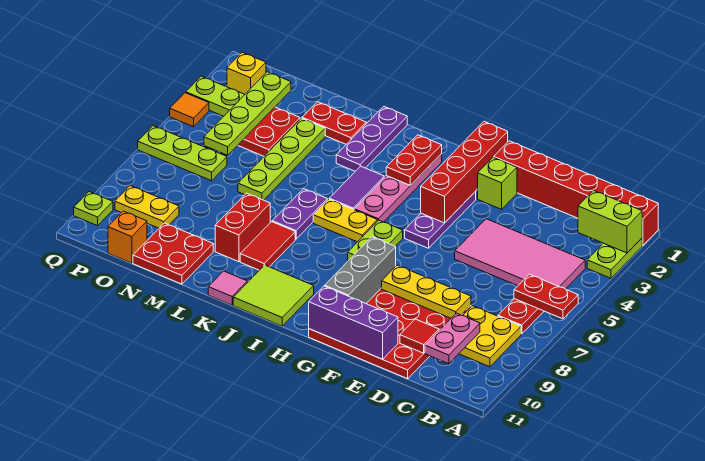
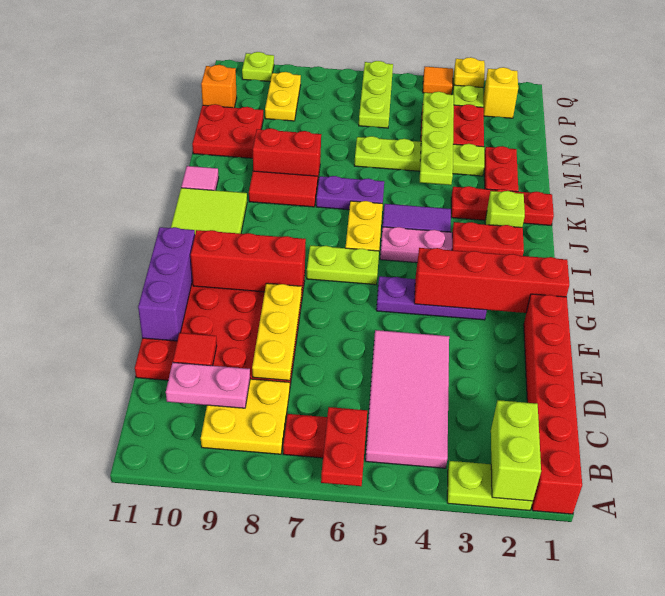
lime 1x1 brick [478,157,517,209] -> lime 1x1 brick moved to [485,191,525,227]
grey 1x3 brick [325,237,396,303] -> red 1x3 brick [191,230,306,295]
purple 1x3 plate [336,106,407,171] -> red 1x3 plate [451,186,554,225]
lime 1x4 plate [204,72,291,155] -> lime 1x4 plate turned to [420,92,454,185]
none -> yellow 1x1 plate [454,57,485,87]

